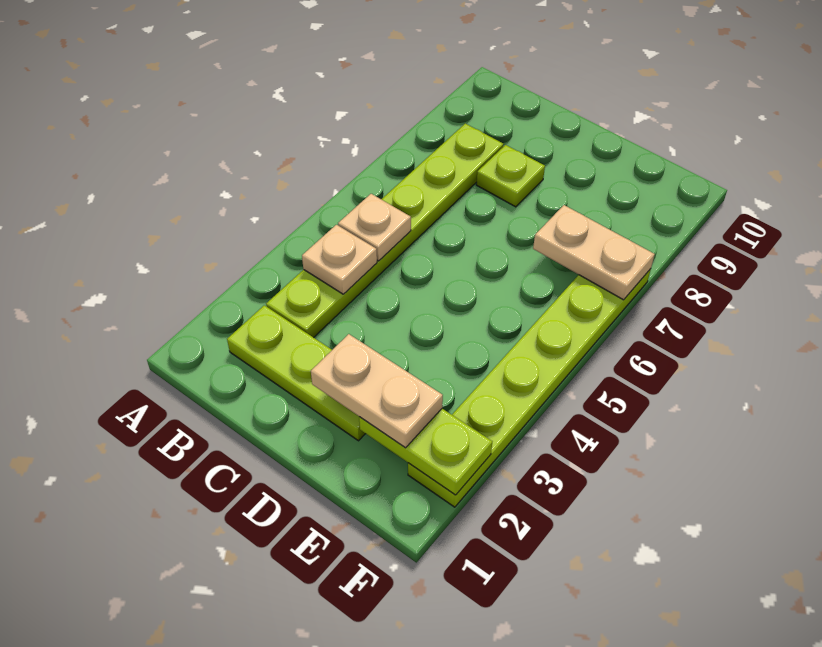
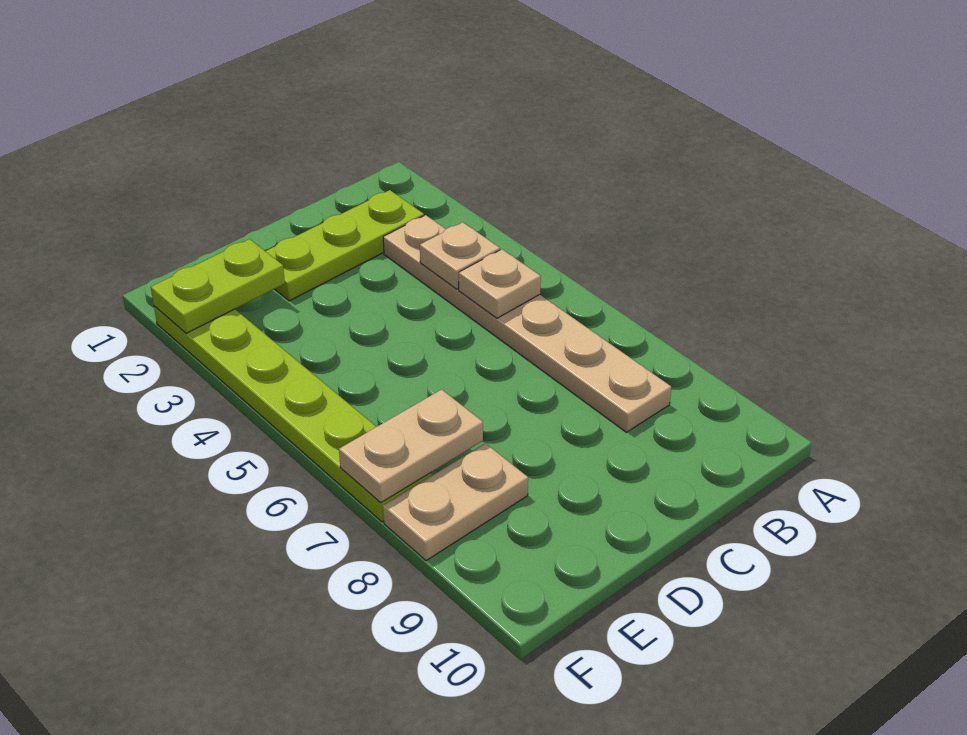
lime 1x6 plate [266,124,503,338] -> tan 1x6 plate [383,215,671,432]
lime 1x1 plate [476,145,545,207] -> none
tan 1x2 plate [311,334,443,448] -> tan 1x2 plate moved to [383,443,528,561]

